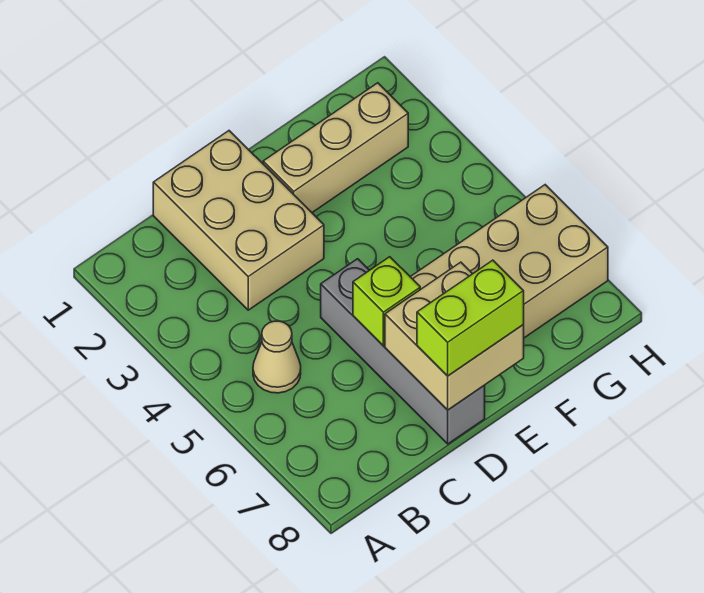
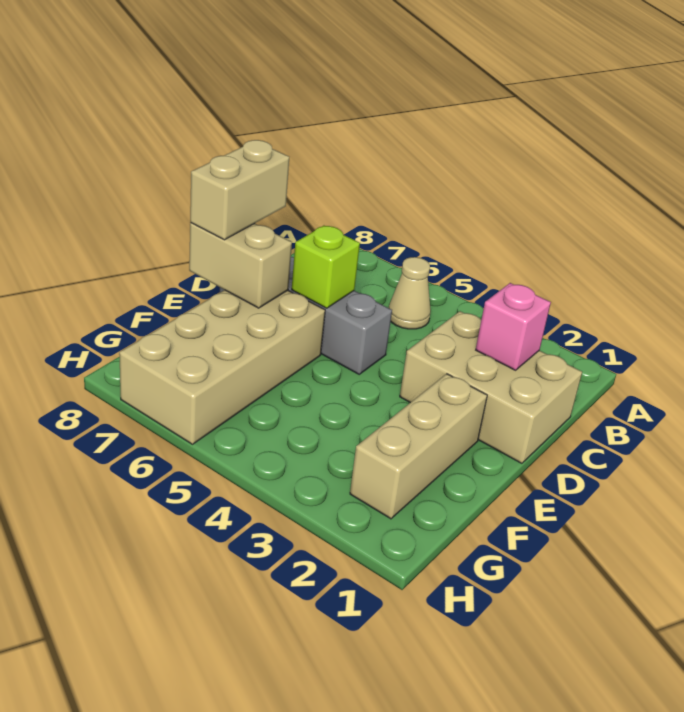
none -> pink 1x1 brick [476,283,551,370]
tan 2x2 brick [385,262,524,410] -> tan 1x2 brick [189,223,292,308]
lime 1x2 brick [417,260,524,376] -> tan 1x2 brick [190,140,289,240]

